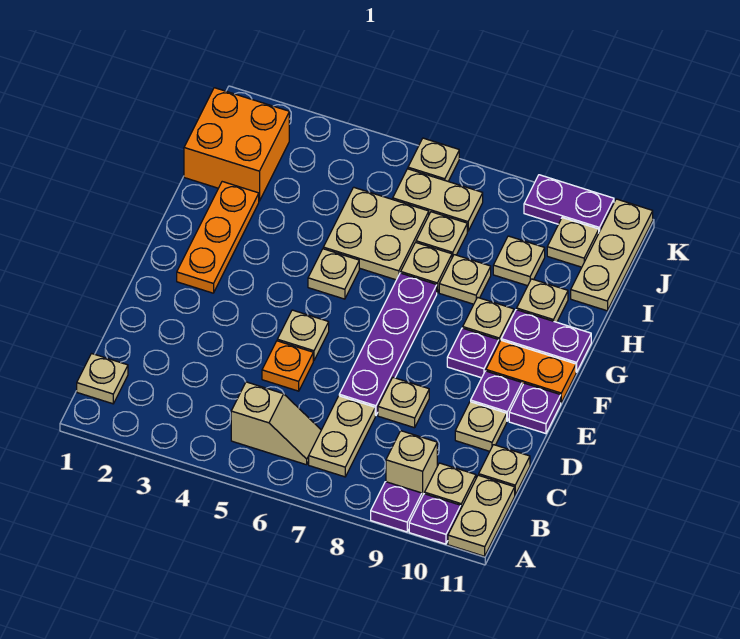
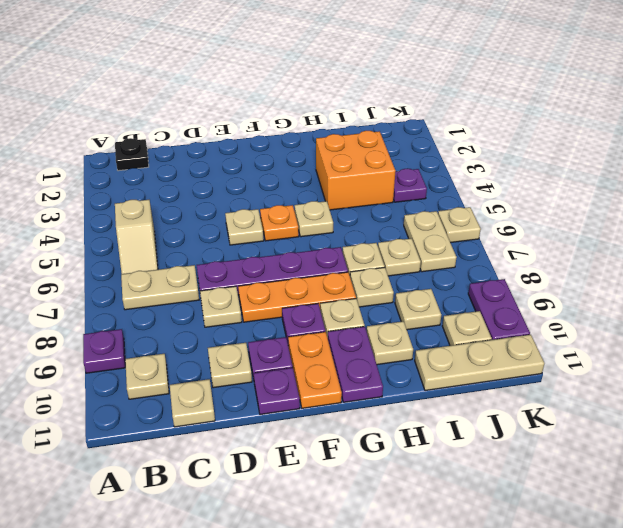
purple 1x1 plate [409,494,461,544] -> purple 1x1 plate moved to [393,169,427,202]
tan 1x2 plate [448,475,515,556] -> none
tan 1x1 plate [77,354,128,404] -> black 1x1 plate [115,138,149,171]
tan 1x1 brick [386,431,437,496] -> none
orange 1x1 plate [262,341,313,391] -> orange 1x1 plate moved to [260,205,299,241]
orange 1x3 plate [177,182,259,293] -> orange 1x3 plate moved to [238,272,356,322]
tan 2x2 plate [323,187,429,280] -> none
orange 2x2 brick [184,88,289,201] -> orange 2x2 brick moved to [316,131,396,210]

